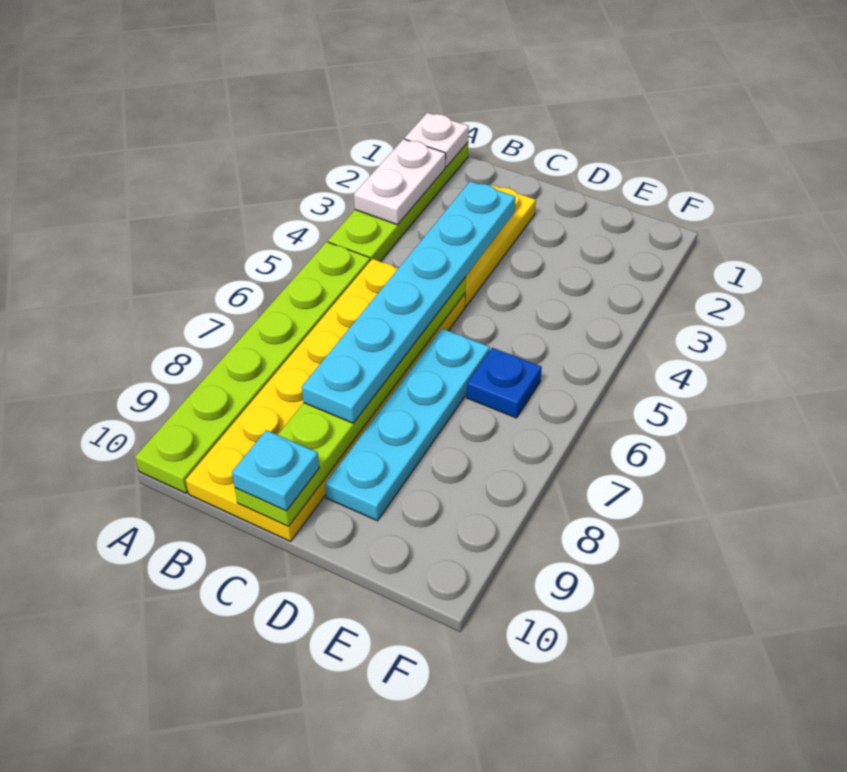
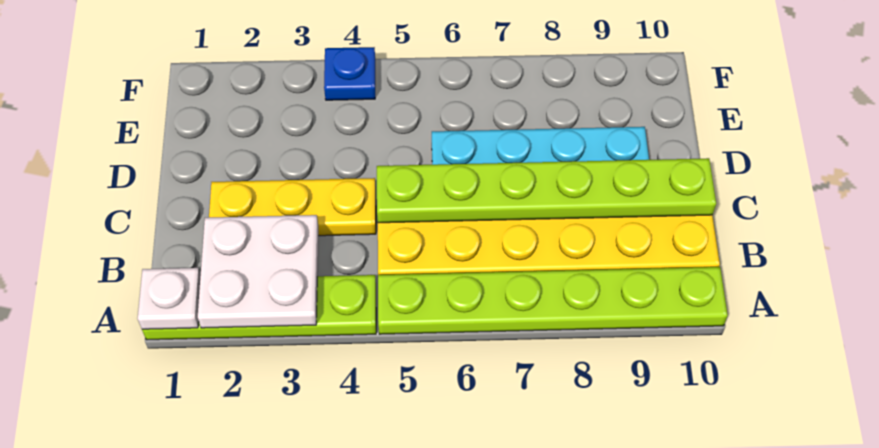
white 1x2 plate [354,139,446,225] -> white 2x2 plate [198,215,318,328]
cyan 1x6 plate [302,181,515,423] -> none
cyan 1x1 plate [232,430,319,511] -> none
blue 1x1 plate [467,348,542,418] -> blue 1x1 plate moved to [324,47,375,100]

